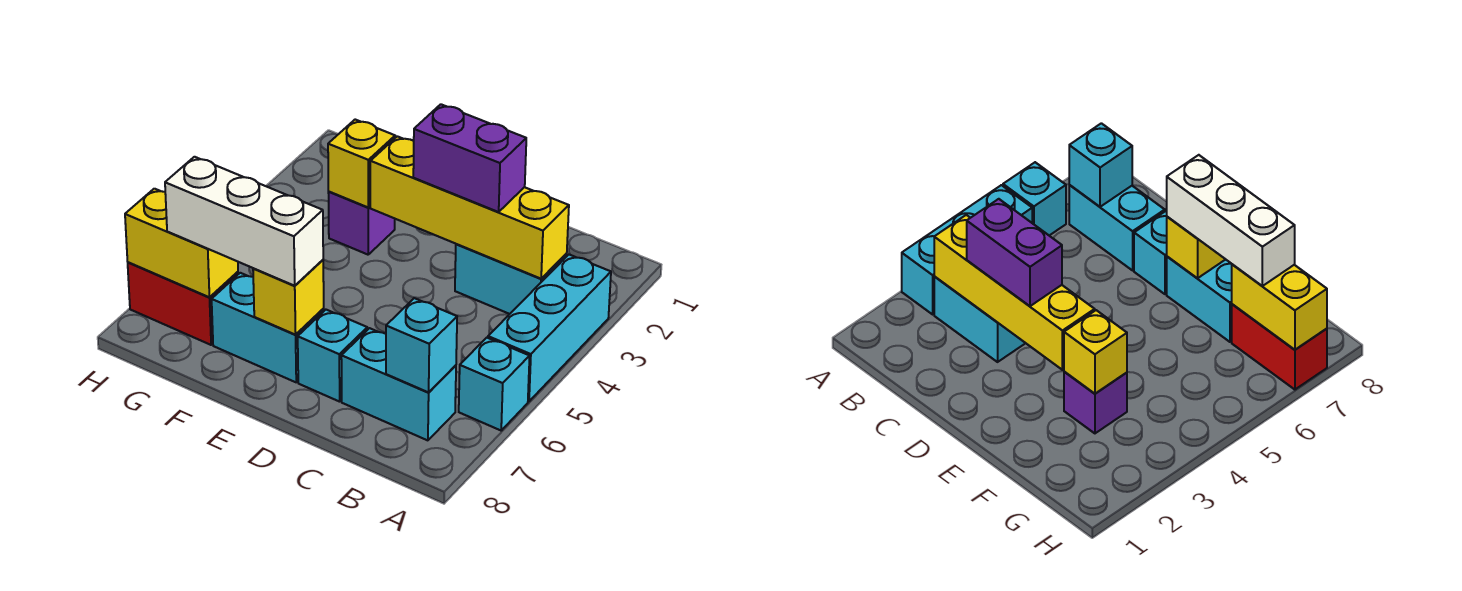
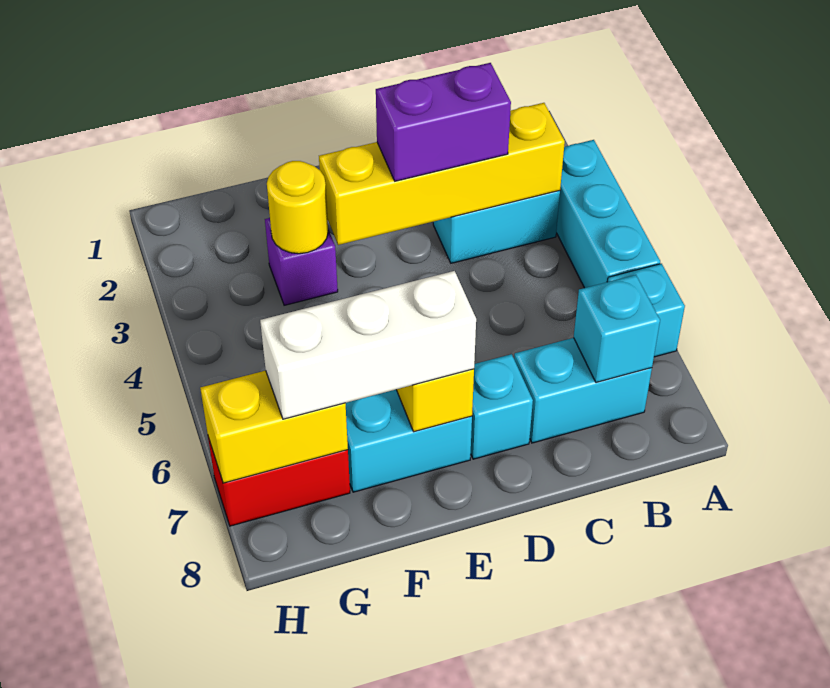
yellow 1x1 brick [328,120,395,208] -> yellow 1x1 round brick [267,161,328,254]

